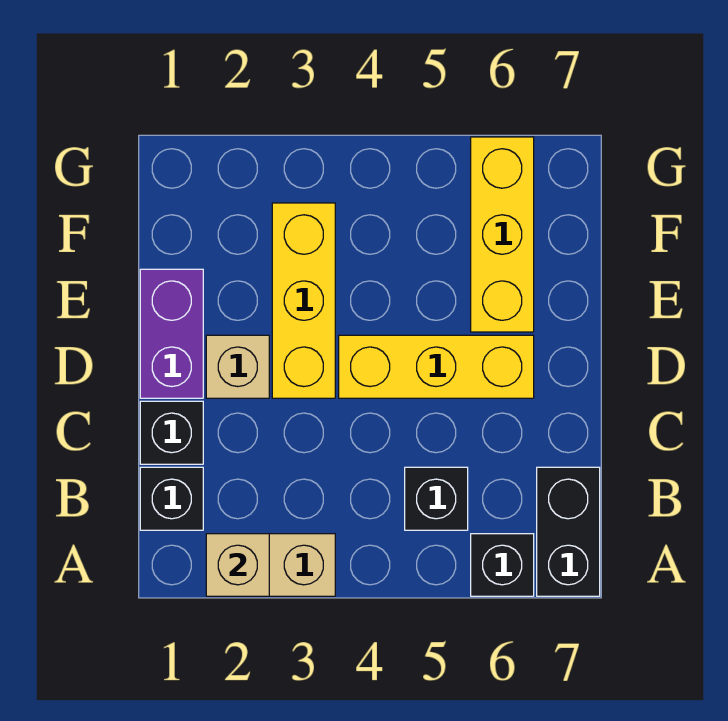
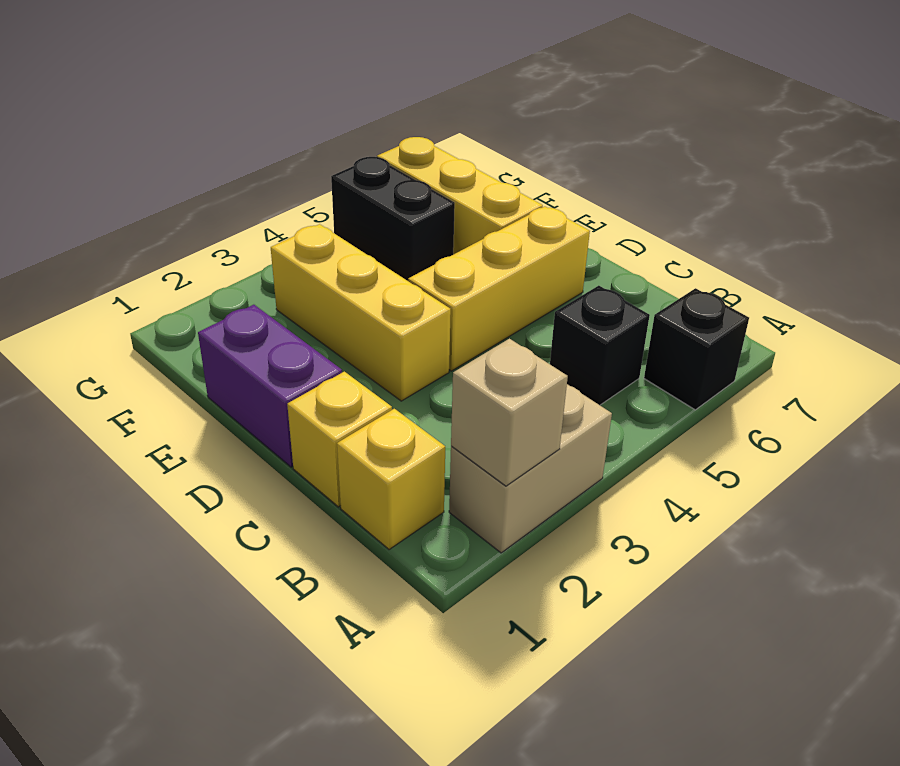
black 1x2 brick [537,467,600,596] -> black 1x2 brick moved to [331,157,455,281]
black 1x1 brick [140,467,203,530] -> yellow 1x1 brick [337,409,445,550]
black 1x1 brick [140,401,203,464] -> yellow 1x1 brick [287,372,392,507]
tan 1x1 brick [206,335,269,398] -> none

